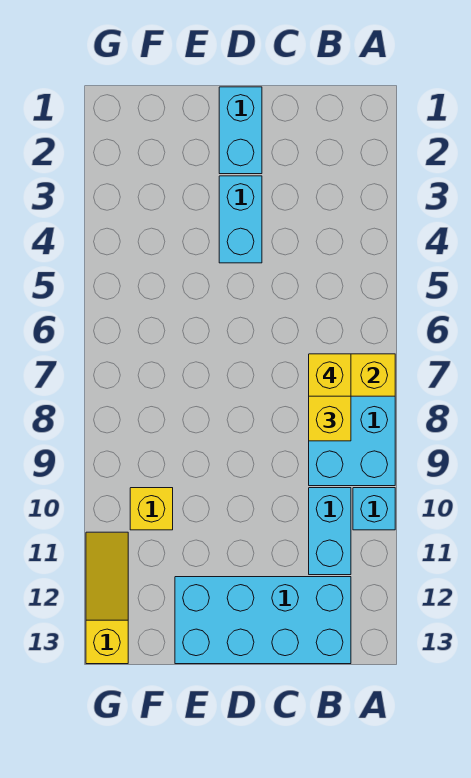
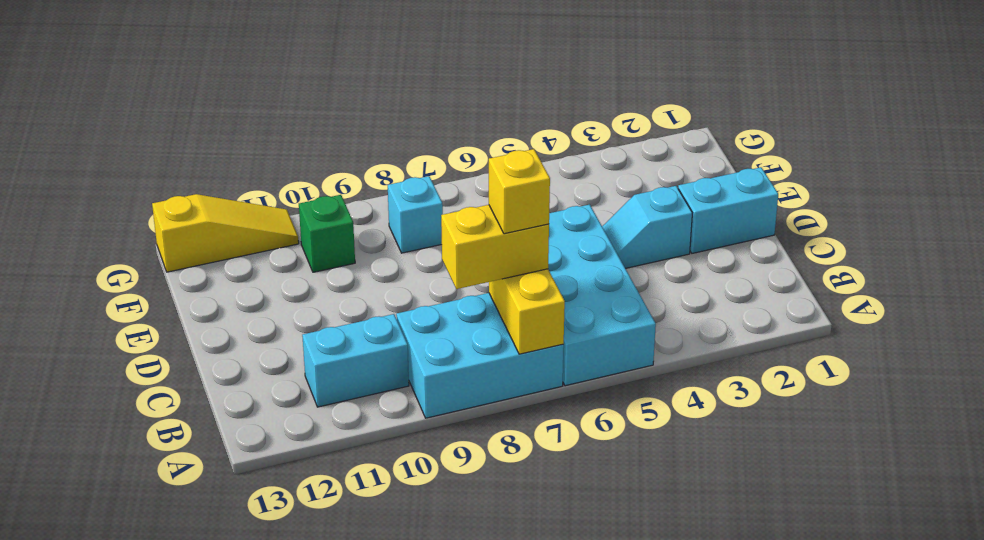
cyan 1x1 brick [353,488,395,530] -> cyan 1x1 brick moved to [388,176,443,253]
cyan 2x4 brick [175,577,351,664] -> cyan 2x4 brick moved to [548,204,656,386]
cyan 1x2 brick [219,176,262,263] -> cyan 1x2 slope [602,186,692,268]
yellow 1x1 brick [130,488,173,530] -> green 1x1 brick [299,195,355,272]

